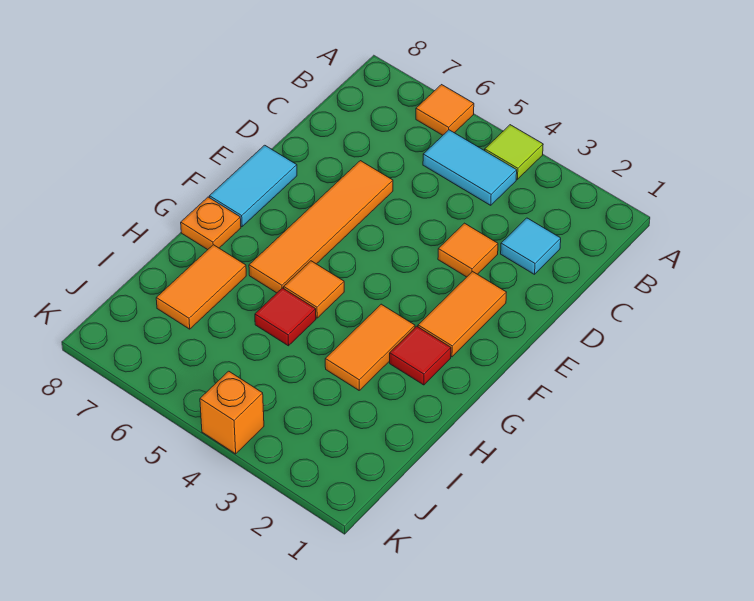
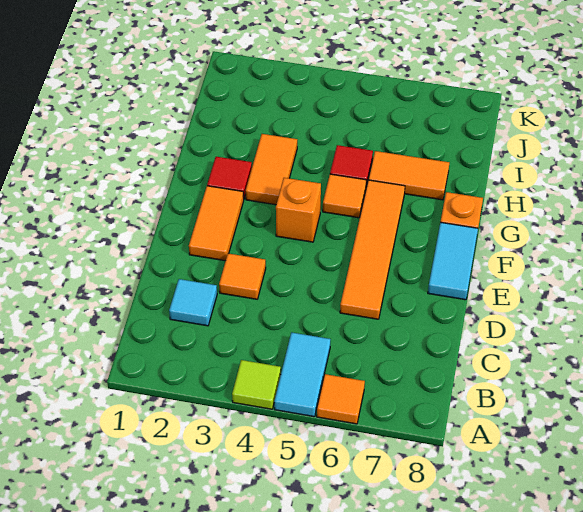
cyan 1x2 tile [423,130,517,205] -> cyan 1x2 tile turned to [274,332,330,417]
orange 1x2 tile [156,245,246,329] -> orange 1x2 tile turned to [369,151,449,200]
orange 1x1 brick [200,371,264,454] -> orange 1x1 brick moved to [276,178,321,242]

